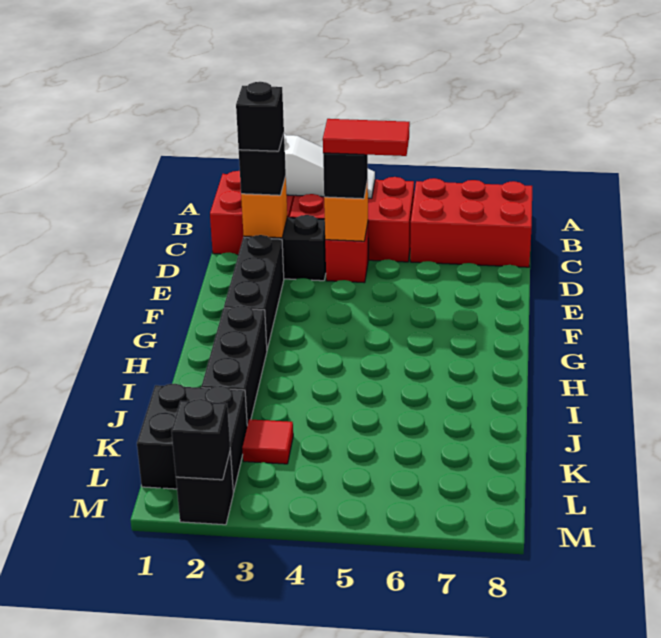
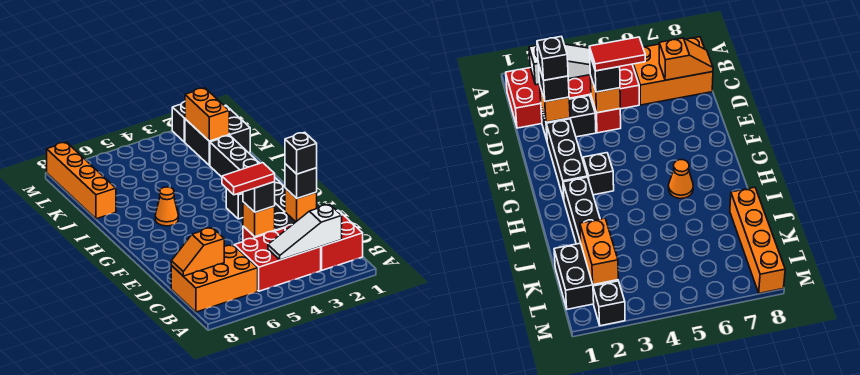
red 2x3 brick [410,178,532,267] -> orange 2x3 brick [171,245,258,312]
none -> orange 1x2 slope [171,228,224,276]
none -> orange 1x1 cone [155,187,178,226]
none -> orange 1x4 brick [47,142,116,219]
none -> orange 1x2 brick [185,88,229,141]
red 1x1 tile [242,419,293,464] -> none
black 1x1 brick [172,399,230,480] -> black 1x1 brick moved to [226,188,243,219]

